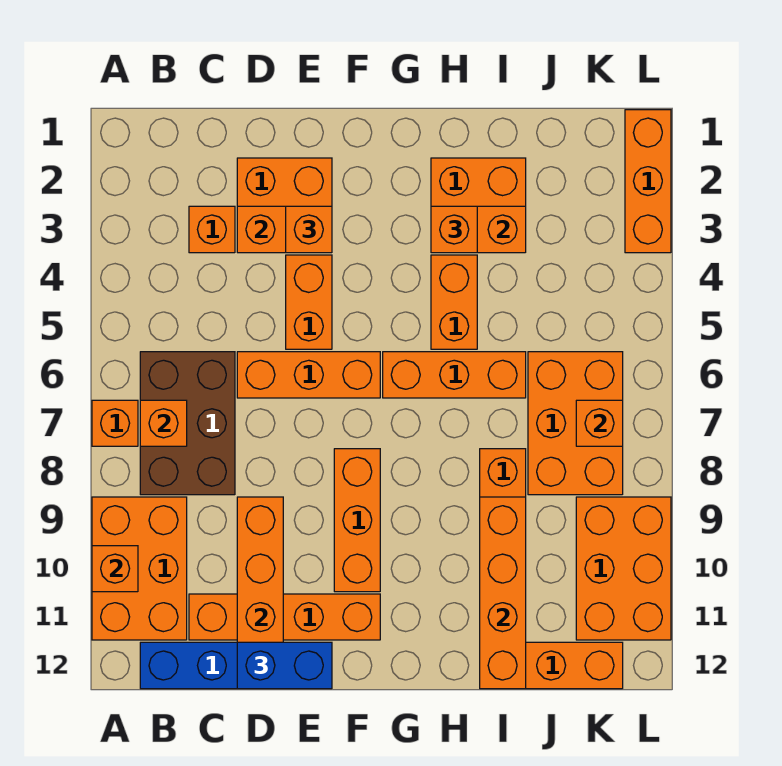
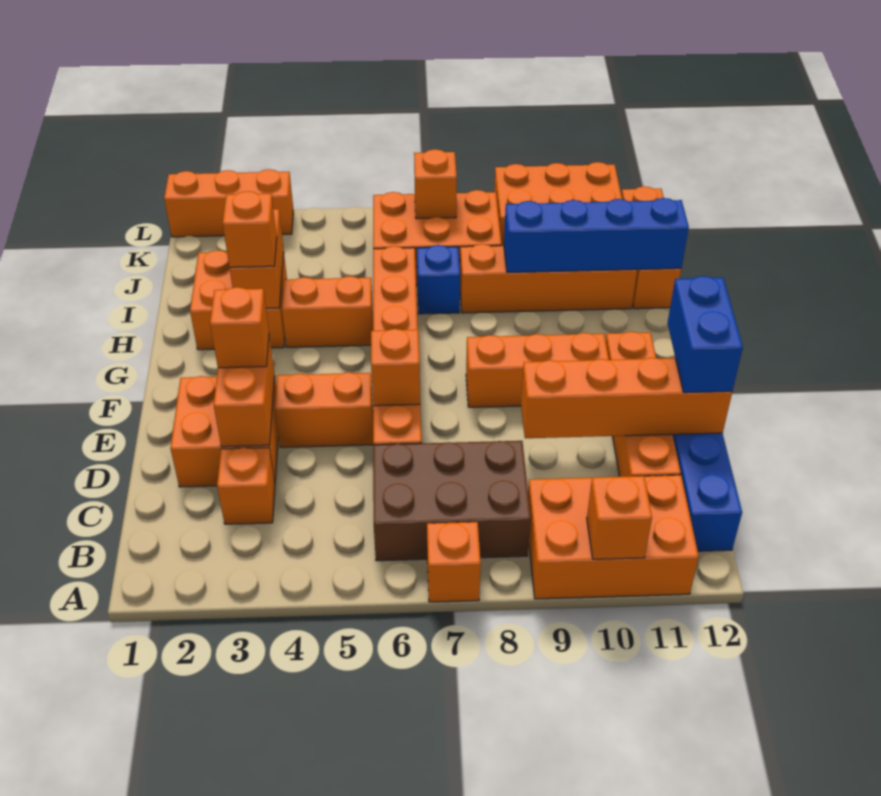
orange 1x1 brick [140,400,187,446] -> orange 1x1 brick moved to [371,329,420,406]
none -> blue 1x1 brick [417,245,460,314]
orange 1x4 brick [480,497,526,689] -> blue 1x4 brick [504,198,689,272]

